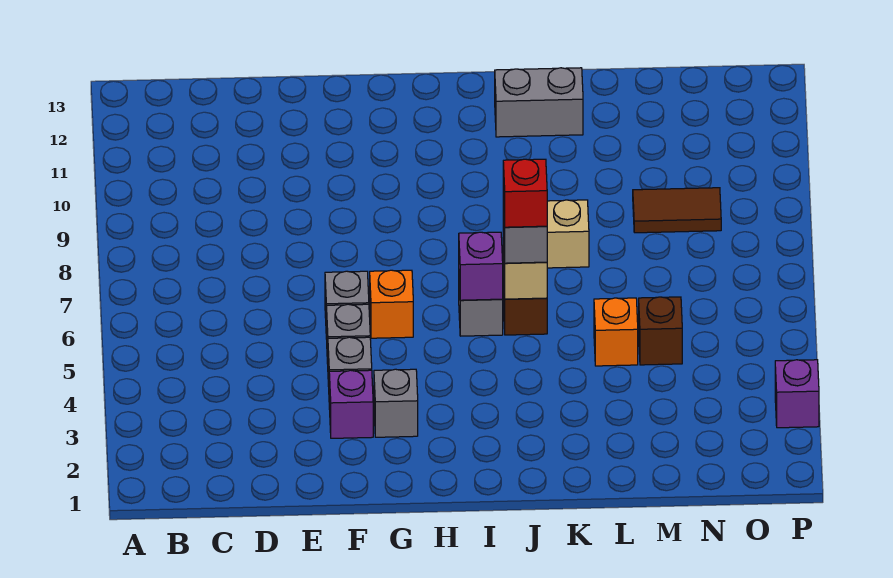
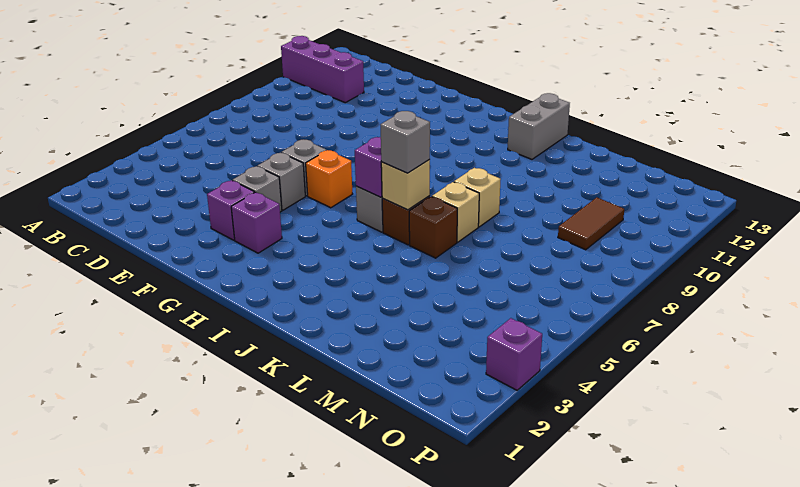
none -> purple 1x3 brick [281,36,364,103]
grey 1x1 brick [374,369,418,437] -> purple 1x1 brick [231,192,282,253]
red 1x1 brick [503,159,547,227] -> none
grey 1x2 brick [495,68,583,137] -> grey 1x2 brick turned to [508,93,570,159]
none -> tan 1x1 brick [432,182,479,242]
orange 1x1 brick [594,298,638,366] -> none
brown 1x1 brick [639,297,682,365] -> brown 1x1 brick moved to [409,197,457,258]
brown 1x2 tile [633,188,721,233] -> brown 1x2 tile turned to [558,197,624,250]

